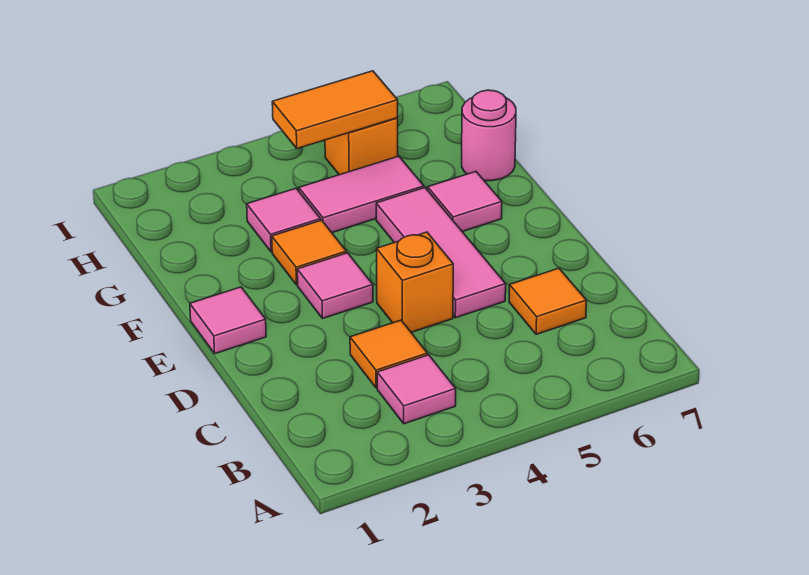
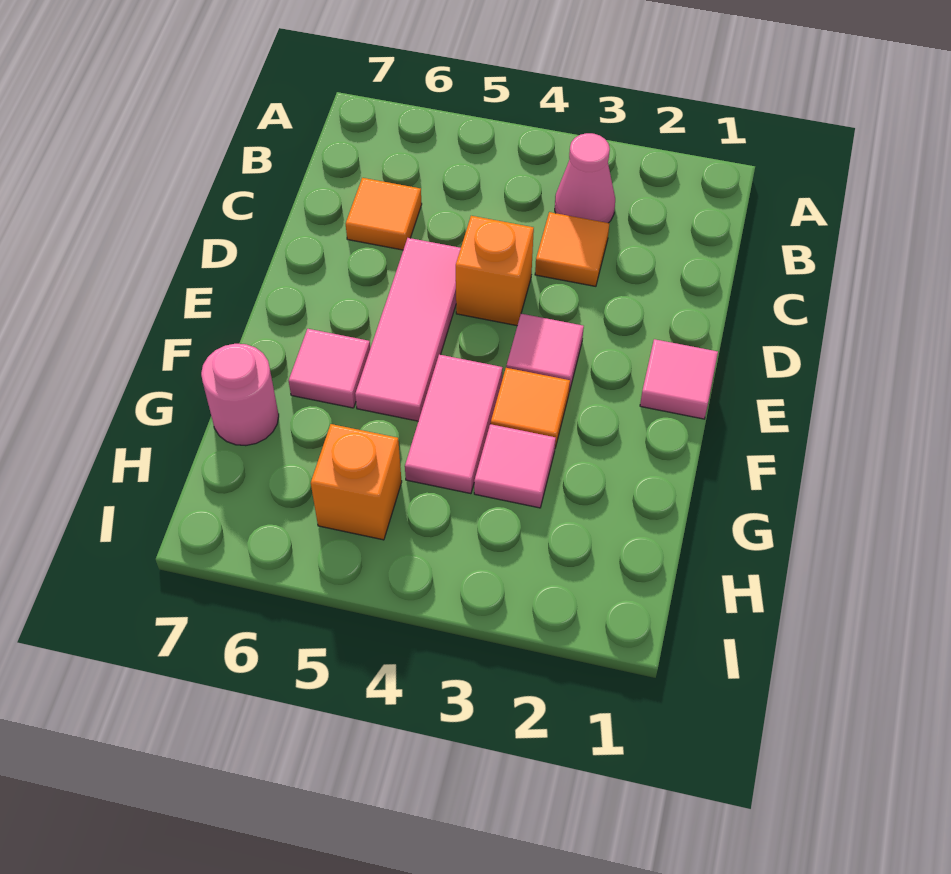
pink 1x1 tile [377,355,456,424] -> pink 1x1 cone [555,133,615,223]
pink 1x2 tile [299,156,424,233] -> pink 1x2 tile turned to [405,355,503,494]
orange 1x2 tile [272,71,398,149] -> none

